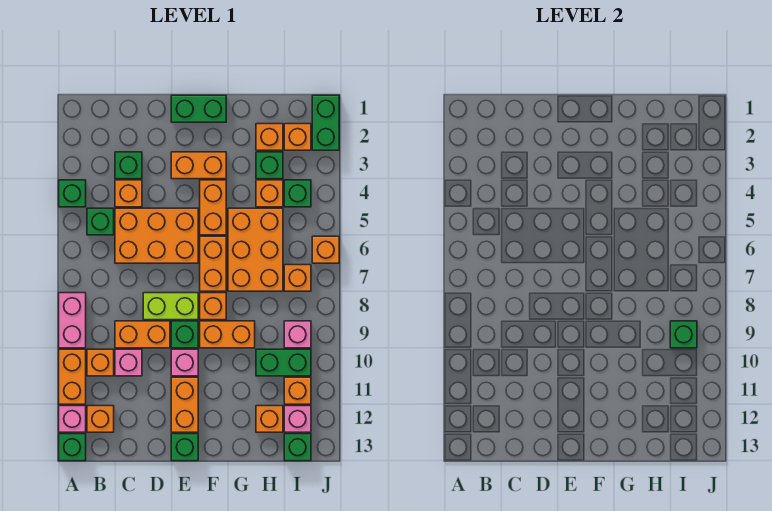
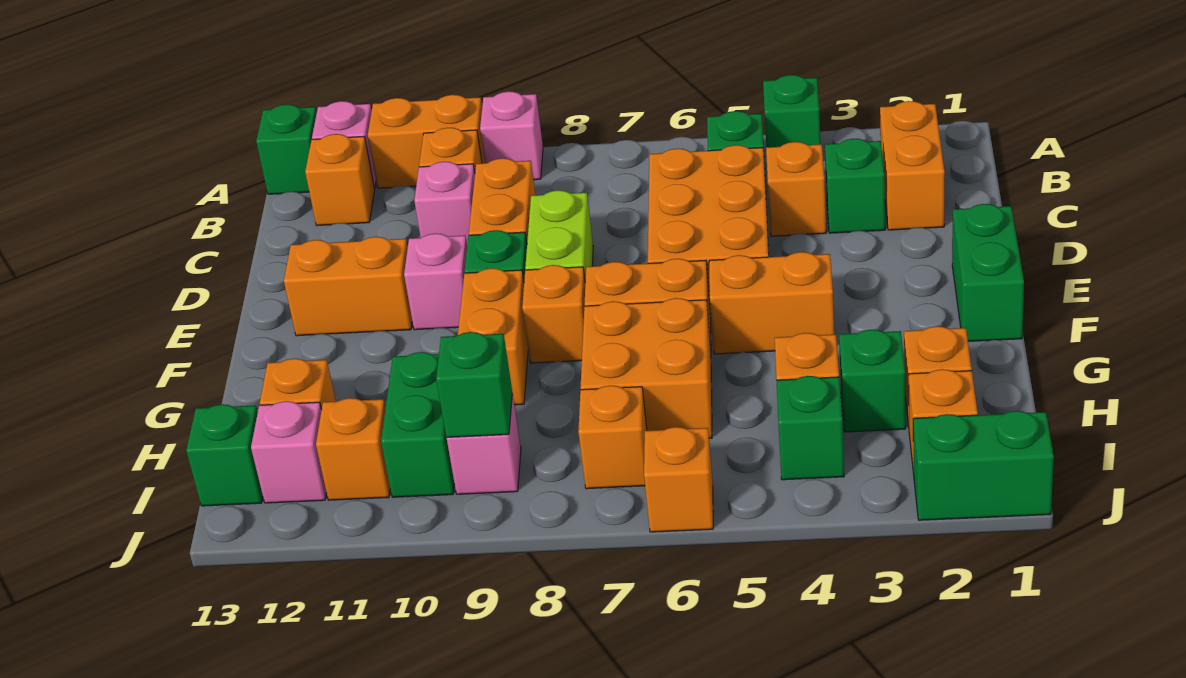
pink 1x2 brick [59,293,86,348] -> pink 1x1 brick [480,91,543,180]
orange 1x2 brick [171,152,226,179] -> orange 1x2 brick moved to [880,101,945,230]
green 1x1 brick [171,434,198,461] -> none
orange 2x3 brick [228,208,283,291] -> orange 2x2 brick [581,298,712,438]

